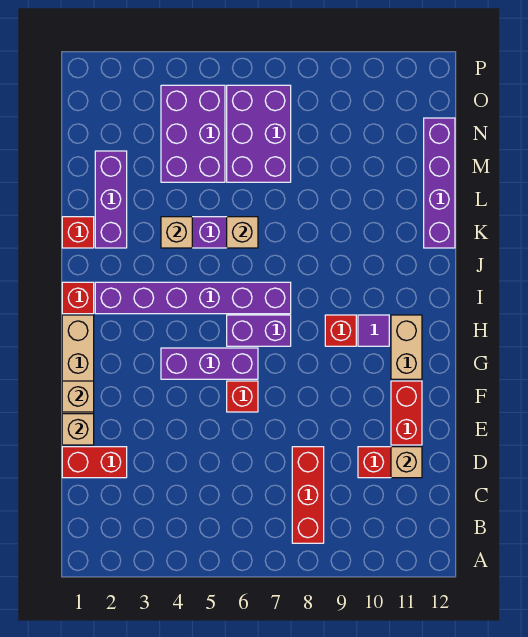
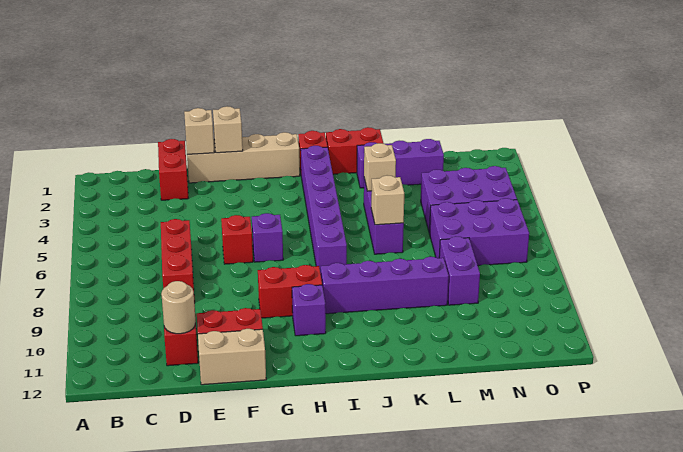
red 1x3 brick [292,447,324,543] -> red 1x3 brick turned to [161,219,195,303]
tan 1x1 brick [391,447,422,478] -> tan 1x1 round brick [161,281,196,334]
purple 1x3 brick [161,348,258,379] -> purple 1x1 brick [252,213,283,262]
tan 1x2 brick [391,315,422,379] -> tan 1x2 brick moved to [198,329,266,385]
purple 1x2 brick [227,315,291,346] -> purple 1x2 brick moved to [439,237,480,305]
red 1x1 brick [325,315,356,346] -> red 1x2 brick [258,265,322,318]
purple 1x1 tile [358,315,389,346] -> purple 1x1 brick [292,284,326,336]
red 1x1 brick [62,217,94,248] -> red 1x2 brick [326,127,384,174]
purple 1x4 brick [424,118,455,248] -> purple 1x4 brick moved to [321,257,449,314]

